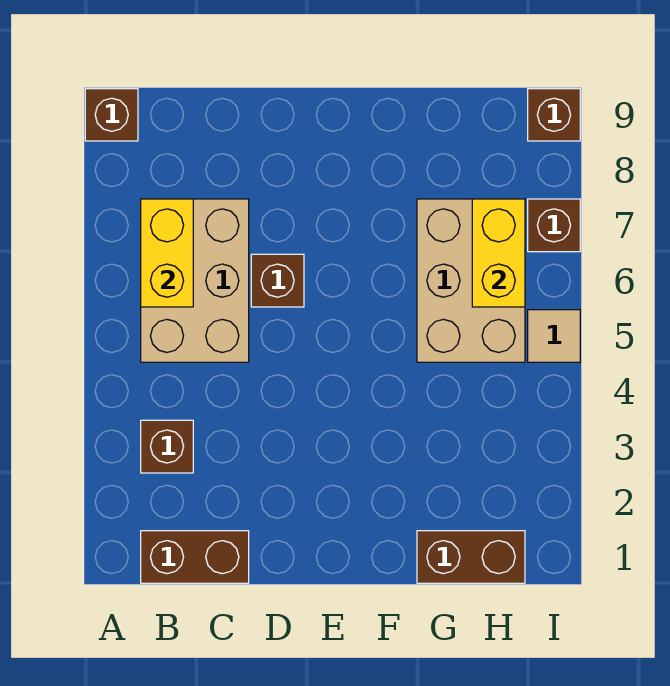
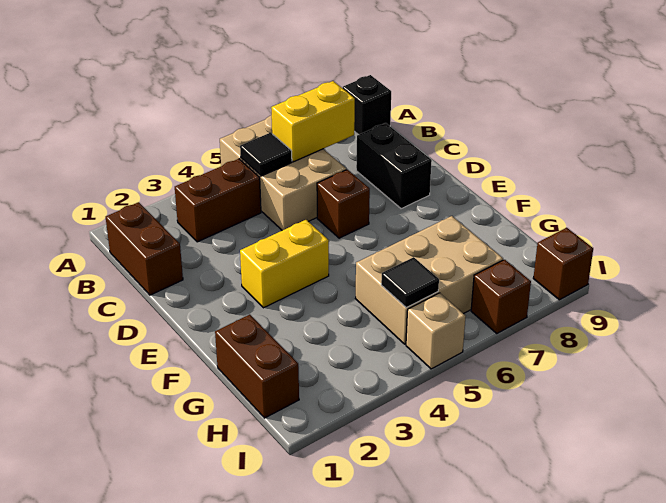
brown 1x1 brick [85,89,138,141] -> black 1x1 brick [343,75,391,135]
brown 1x1 brick [141,420,193,473] -> brown 1x2 brick [175,159,261,242]
tan 2x3 brick [141,199,249,362] -> tan 2x3 brick turned to [220,115,346,230]
none -> black 1x1 tile [240,133,292,176]
none -> black 1x2 brick [356,123,432,209]
none -> black 1x1 tile [381,257,439,308]
yellow 1x2 brick [472,199,525,307] -> yellow 1x2 brick moved to [240,220,329,308]
tan 1x1 tile [528,310,580,362] -> tan 1x1 brick [406,293,466,369]

